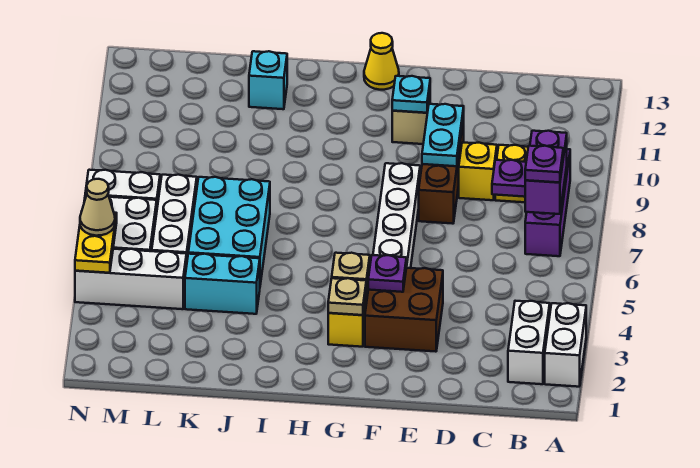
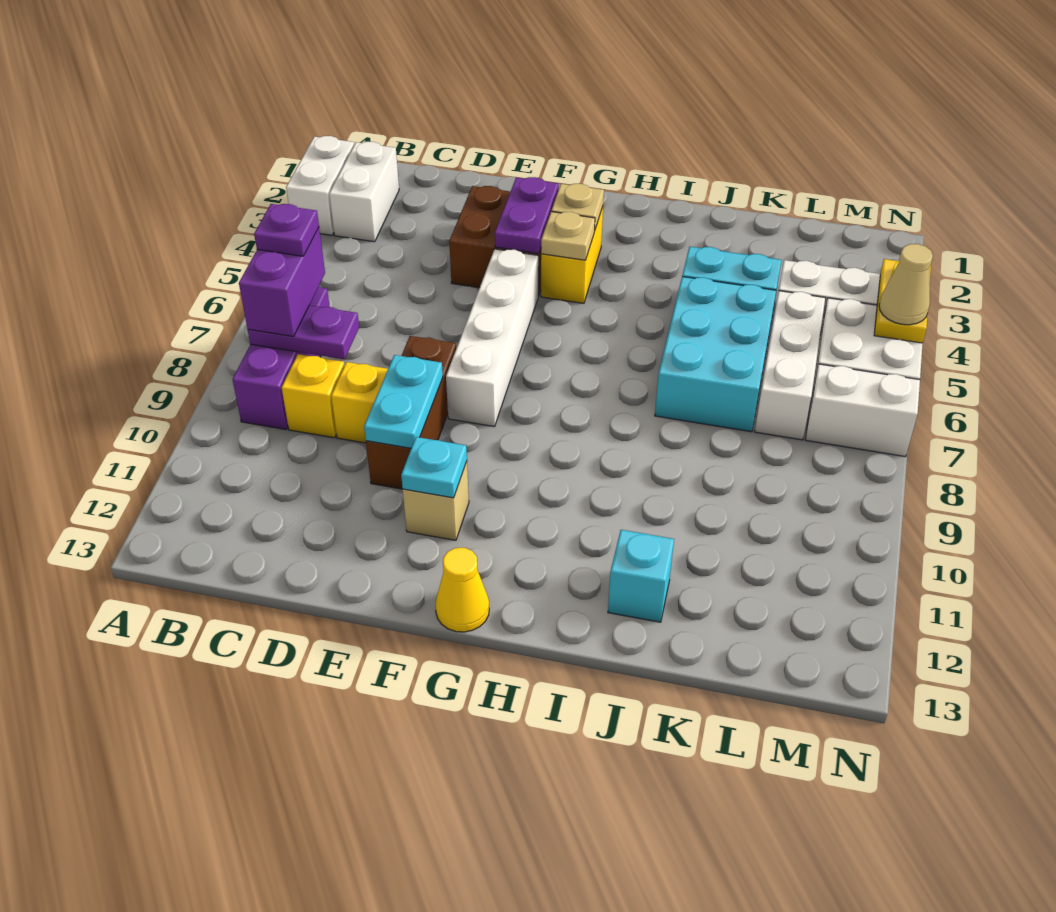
purple 1x1 plate [368,255,406,292] -> purple 1x2 plate [495,177,559,253]

